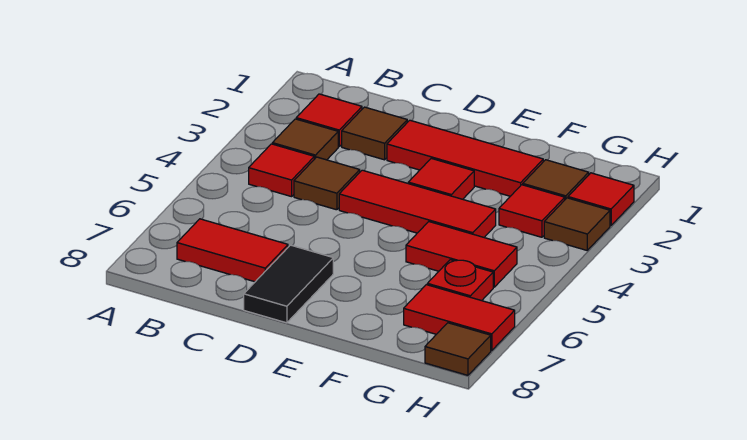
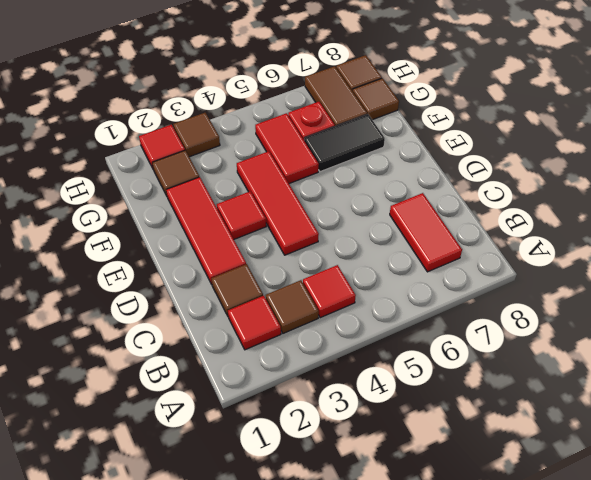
brown 1x1 tile [294,157,360,210] -> brown 1x1 tile moved to [353,78,399,120]
black 1x2 tile [244,245,333,323] -> black 1x2 tile moved to [304,114,385,172]
red 1x1 tile [499,185,565,237] -> none
red 1x2 tile [404,285,515,350] -> brown 1x2 tile [305,66,367,126]

